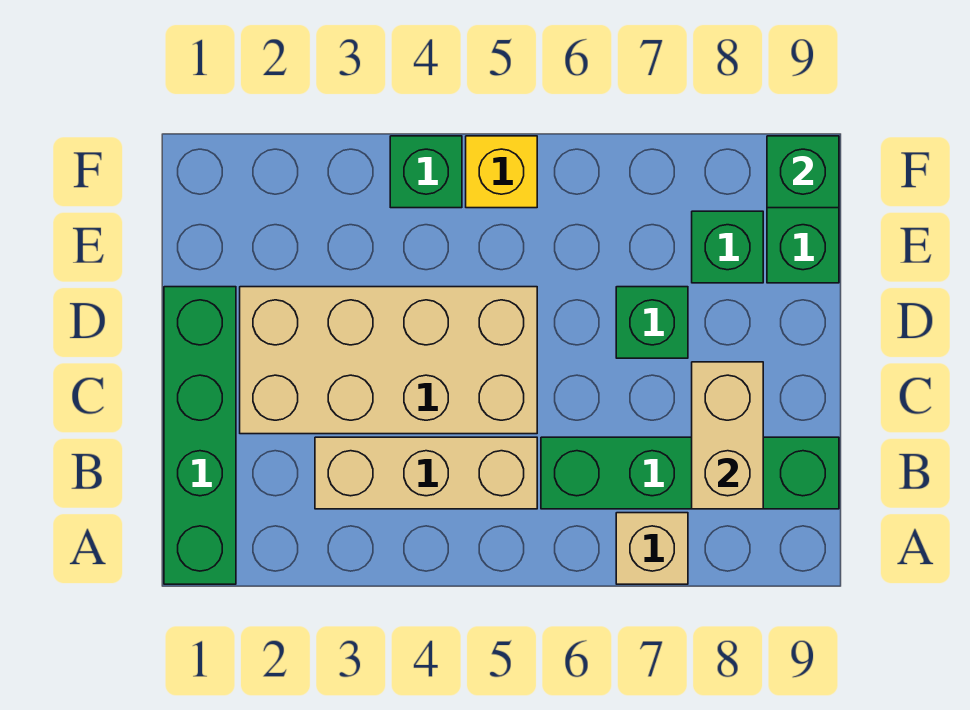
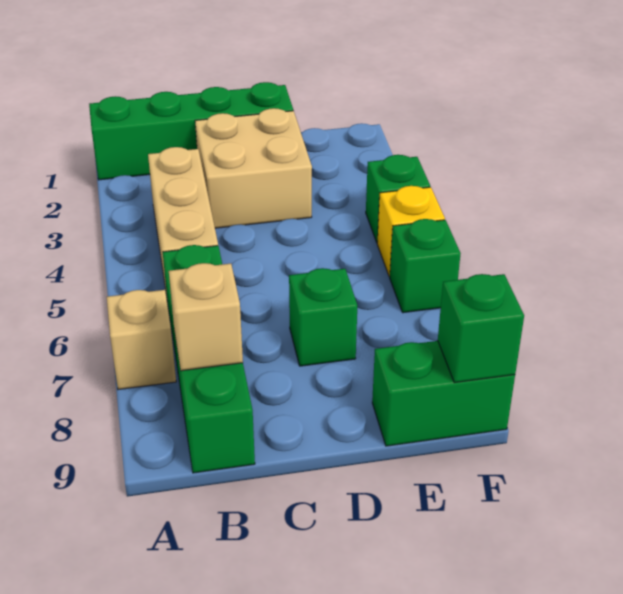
tan 1x2 brick [692,362,763,509] -> tan 1x1 brick [169,263,243,371]
tan 2x4 brick [240,287,537,434] -> tan 2x2 brick [195,108,312,228]
green 1x1 brick [692,211,763,283] -> green 1x1 brick moved to [390,219,461,313]

